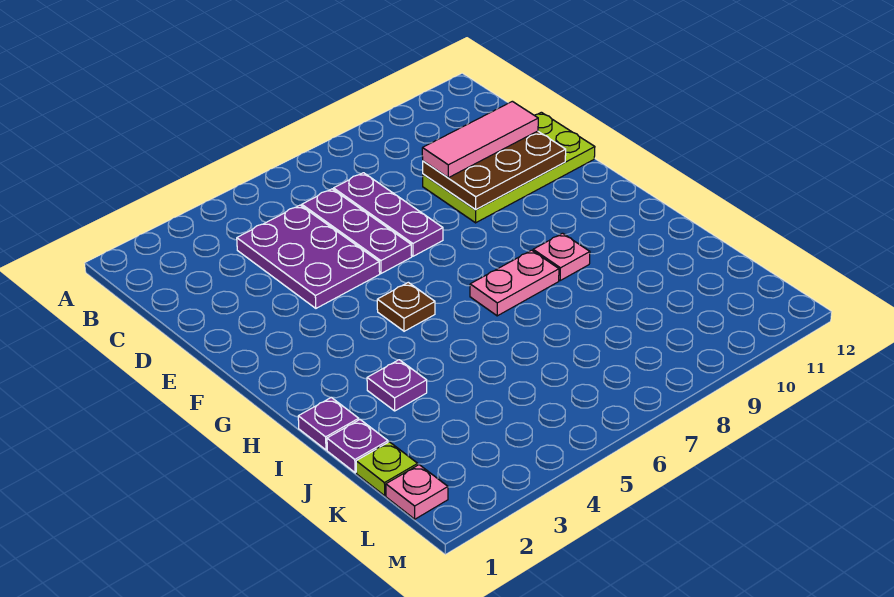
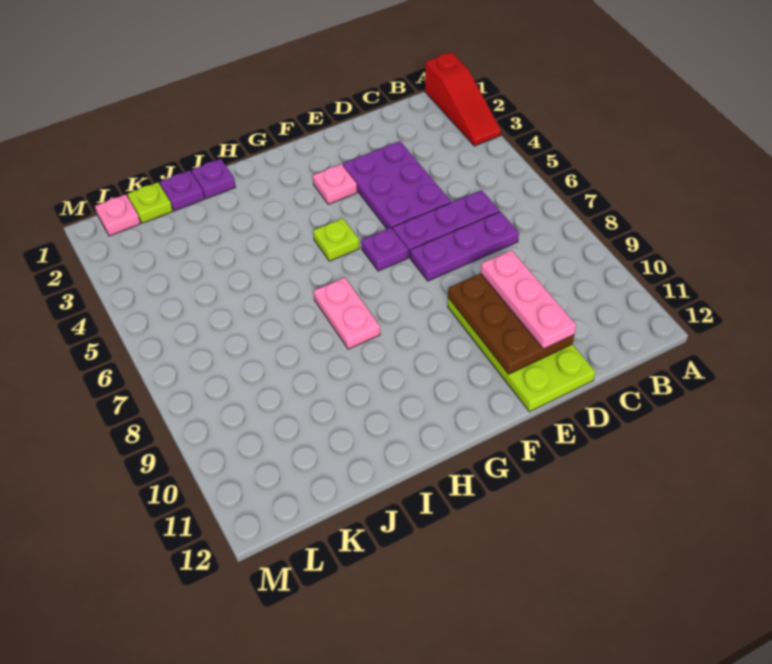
none -> red 1x3 slope [425,52,501,146]
purple 2x3 plate [237,205,380,308] -> purple 2x3 plate turned to [343,141,451,229]
pink 1x3 tile [422,101,538,178] -> pink 1x3 plate [481,250,576,349]
brown 1x1 plate [377,282,435,331] -> lime 1x1 plate [313,218,359,261]
pink 1x1 plate [533,233,590,281] -> pink 1x1 plate moved to [313,164,357,204]
purple 1x1 plate [367,360,427,411] -> purple 1x1 plate moved to [361,228,408,271]

